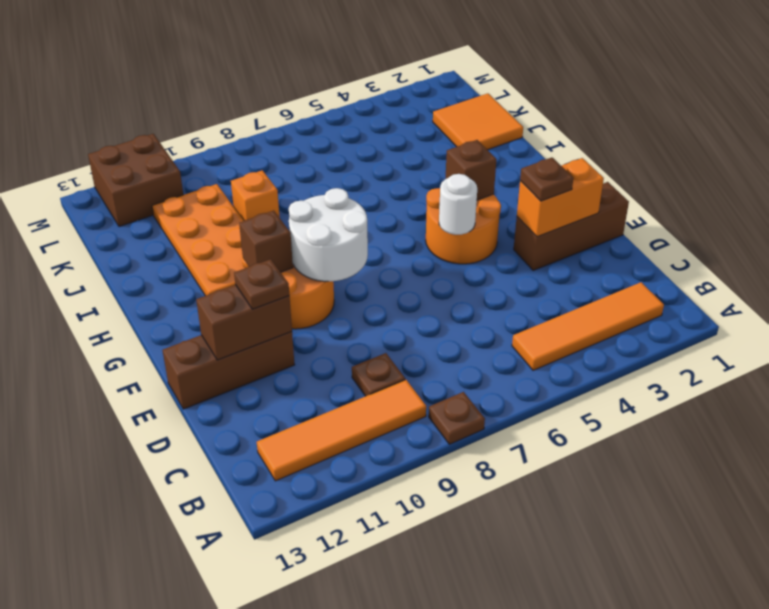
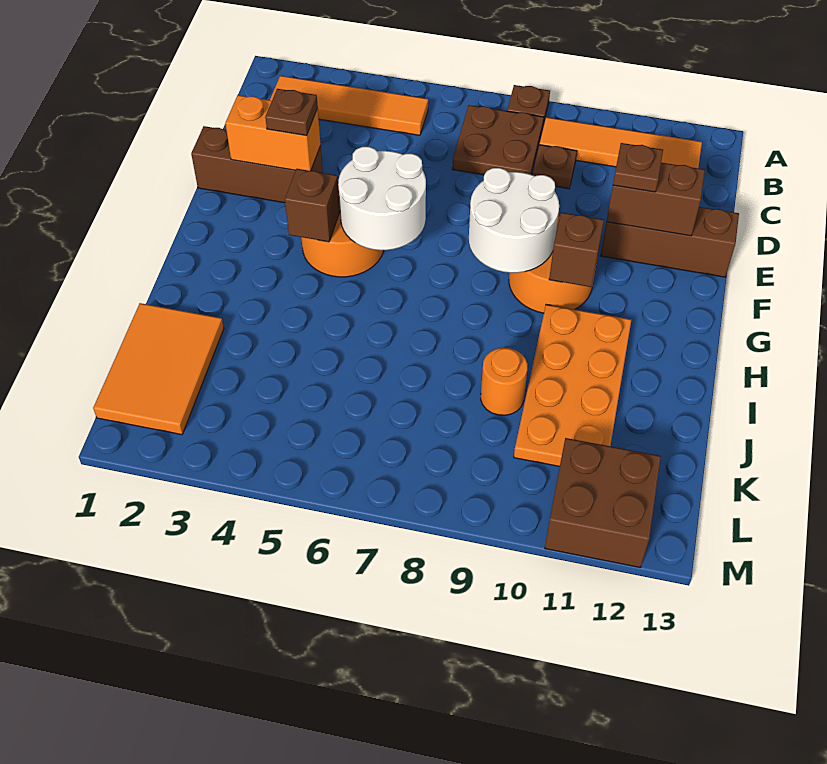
none -> brown 2x2 plate [452,105,544,175]
white 1x1 round brick [439,174,477,235] -> white 2x2 round brick [338,147,426,250]
orange 2x2 tile [433,93,523,150] -> orange 2x3 tile [93,303,224,435]
orange 1x1 brick [231,170,280,221] -> orange 1x1 round brick [481,348,527,415]

